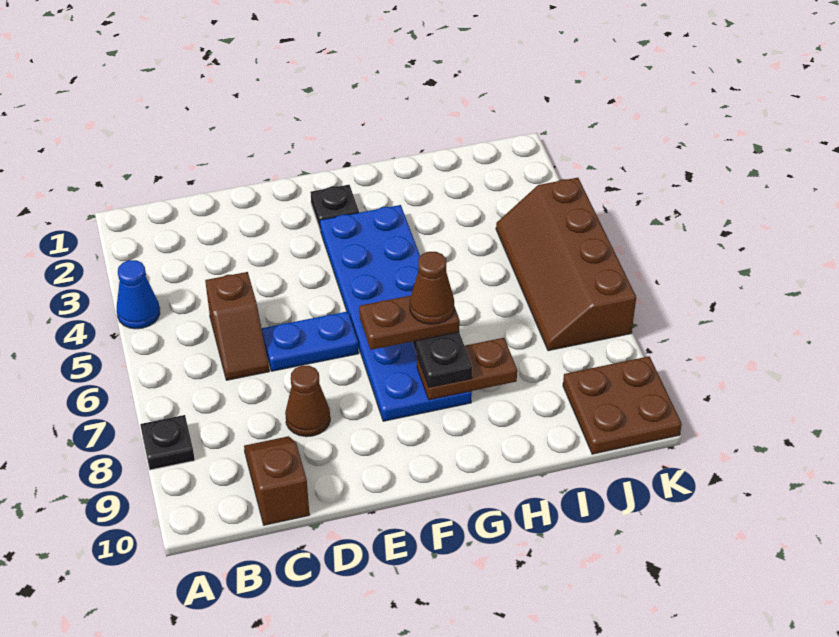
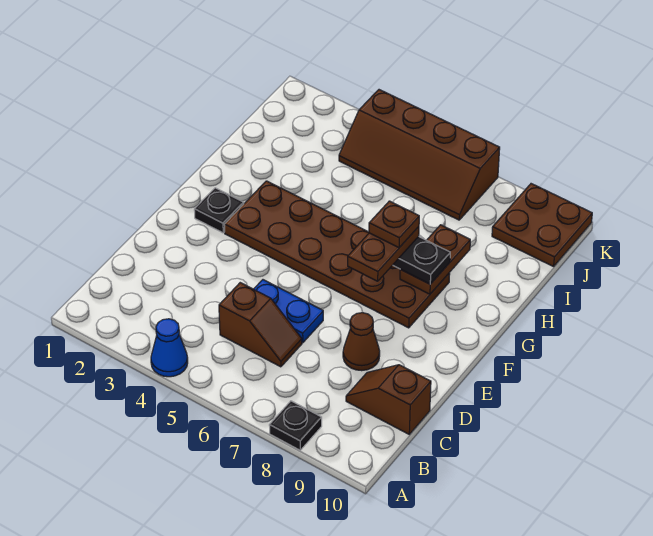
blue 1x2 plate [262,311,359,371] -> blue 1x2 plate turned to [254,280,323,343]
blue 2x6 plate [320,205,472,421] -> brown 2x6 plate [224,181,450,328]
brown 1x1 cone [410,252,454,324] -> brown 1x1 plate [369,201,419,248]

